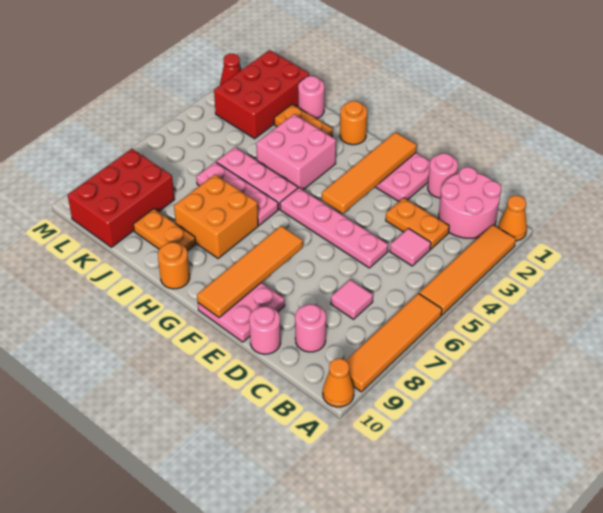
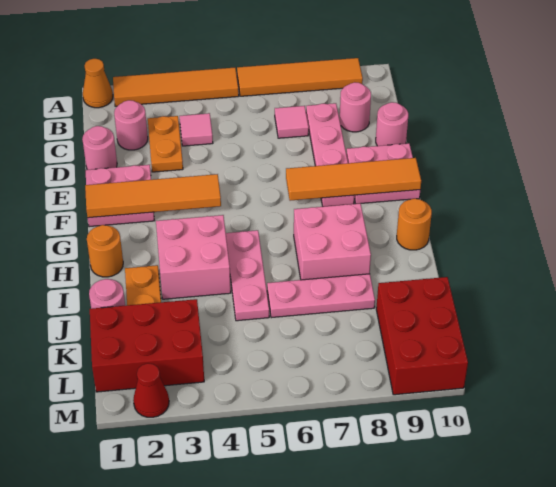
orange 1x1 cone [323,359,354,407] -> none
pink 2x2 round brick [439,167,501,238] -> pink 1x1 round brick [114,100,148,150]
pink 1x4 plate [280,188,388,268] -> pink 1x4 plate moved to [306,103,354,207]
pink 1x3 plate [196,162,278,225] -> pink 1x3 plate turned to [267,274,375,318]
orange 2x2 brick [174,175,258,259] -> pink 2x2 brick [294,203,371,280]
orange 1x2 plate [133,209,196,251] -> none
red 2x3 brick [68,149,174,247] -> red 2x3 brick turned to [376,277,468,395]

